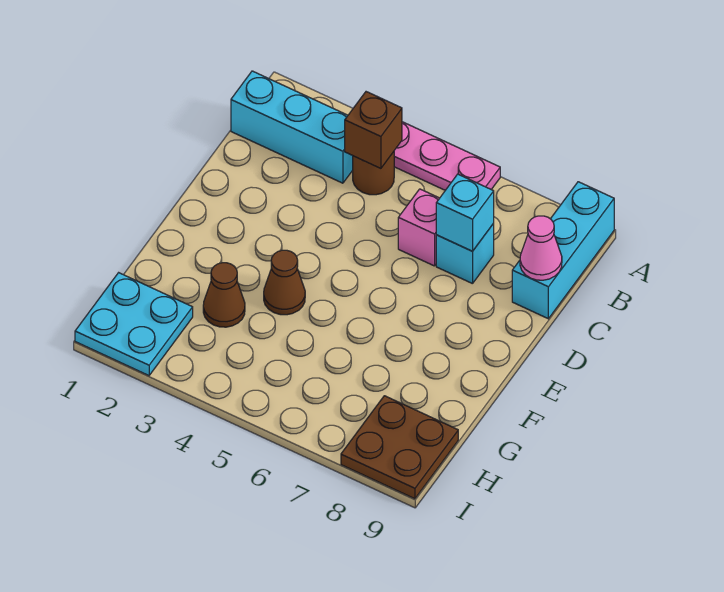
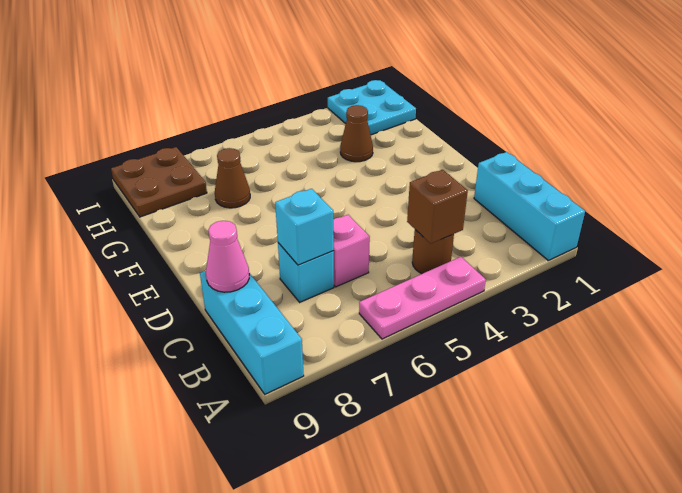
cyan 1x3 brick [231,71,353,183] -> cyan 1x3 brick turned to [474,152,585,260]
brown 1x1 cone [264,250,305,315] -> brown 1x1 cone moved to [215,148,250,208]

